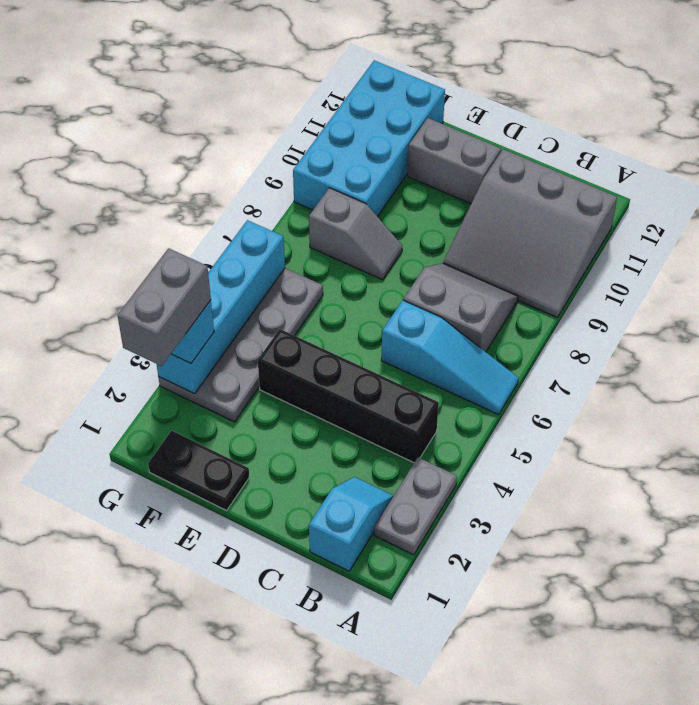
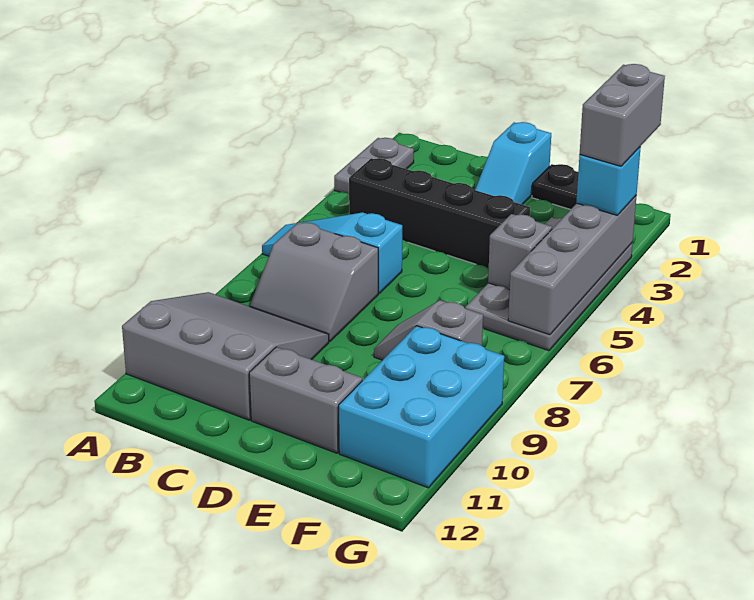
cyan 1x2 slope [309,477,393,571] -> cyan 1x2 slope moved to [475,122,551,205]
none -> grey 1x1 brick [488,214,552,290]
cyan 2x4 brick [293,60,445,217] -> cyan 2x3 brick [339,326,504,488]
cyan 1x4 brick [157,220,285,394] -> grey 1x4 brick [508,195,637,335]

